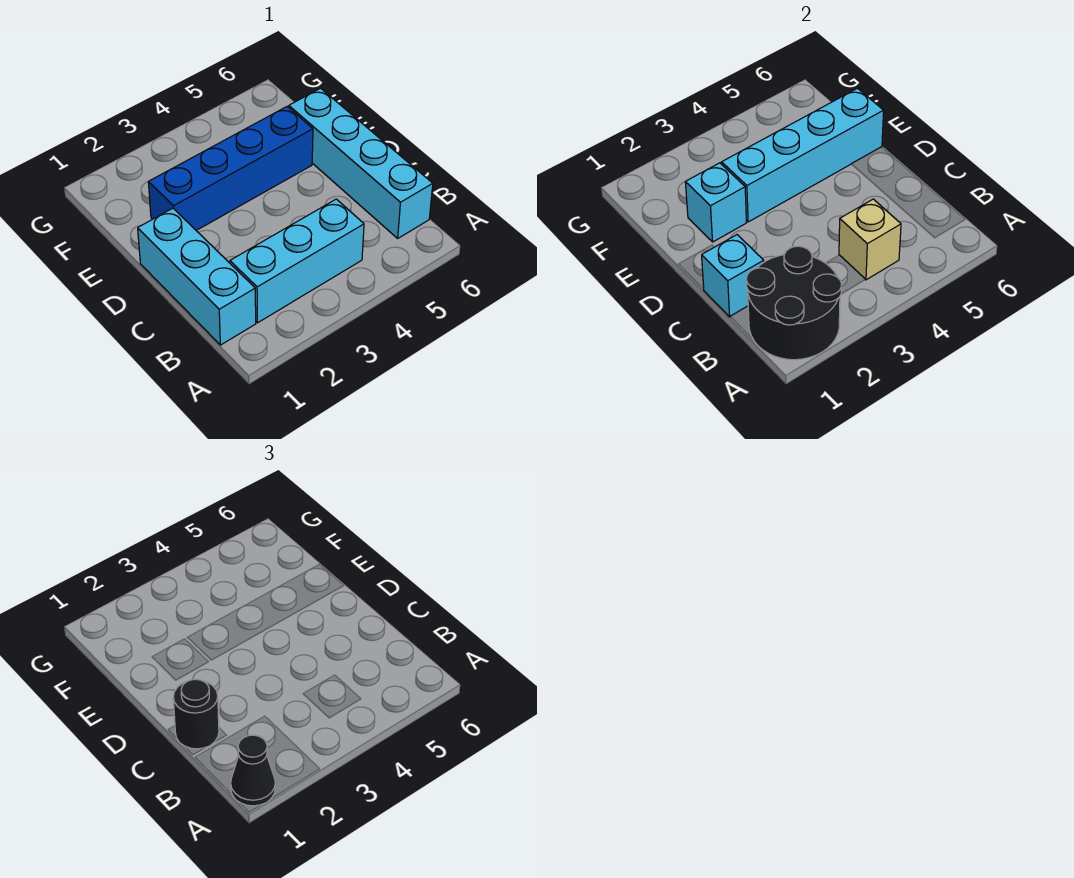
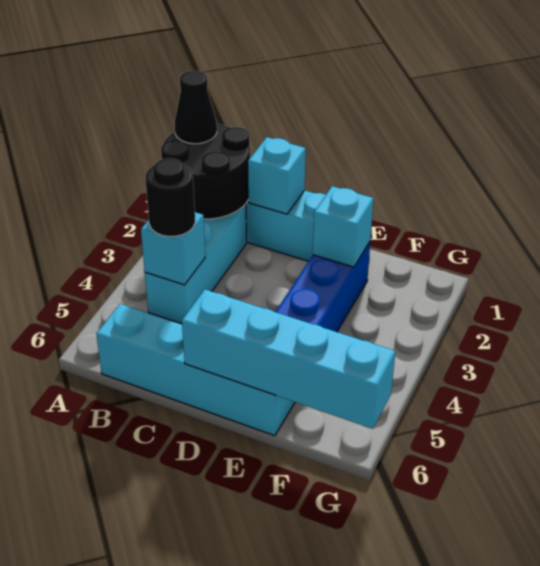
tan 1x1 brick [839,199,901,280] -> cyan 1x1 brick [141,212,205,285]
black 1x1 round brick [173,679,219,749] -> black 1x1 round brick moved to [145,158,195,237]
cyan 1x4 brick [722,88,884,222] -> cyan 1x4 brick turned to [182,290,395,429]

